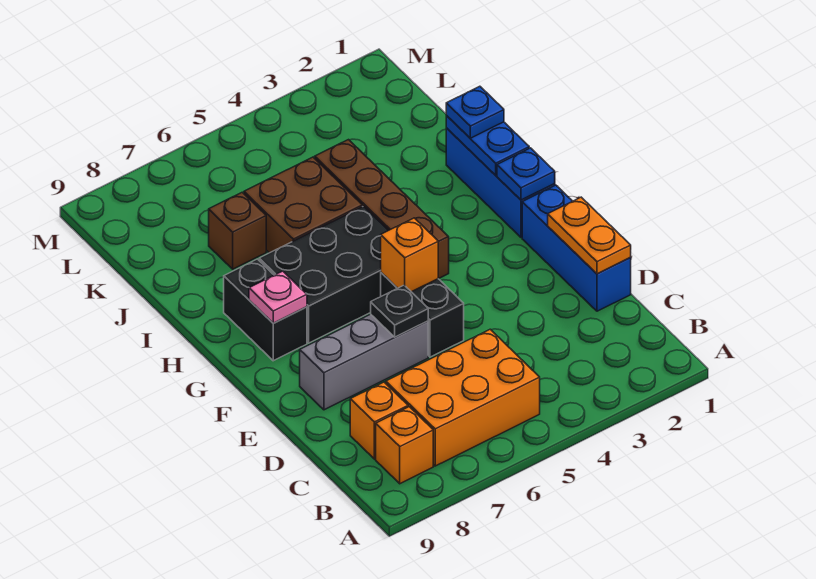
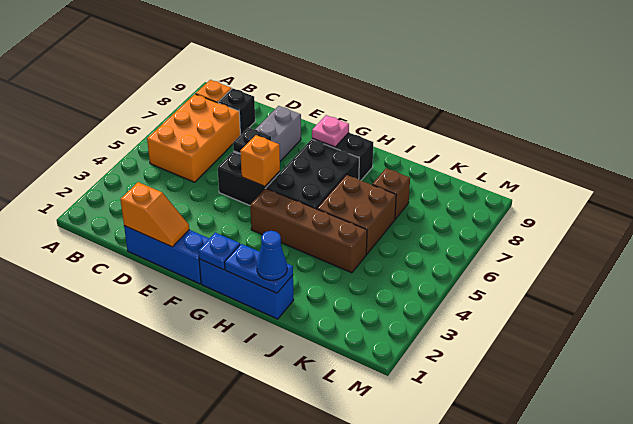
orange 1x1 brick [350,382,408,459] -> black 1x1 brick [218,88,255,135]
orange 1x2 plate [548,197,631,274] -> orange 1x2 slope [120,182,189,247]
blue 1x1 plate [446,86,504,138] -> blue 1x1 cone [257,231,287,280]

